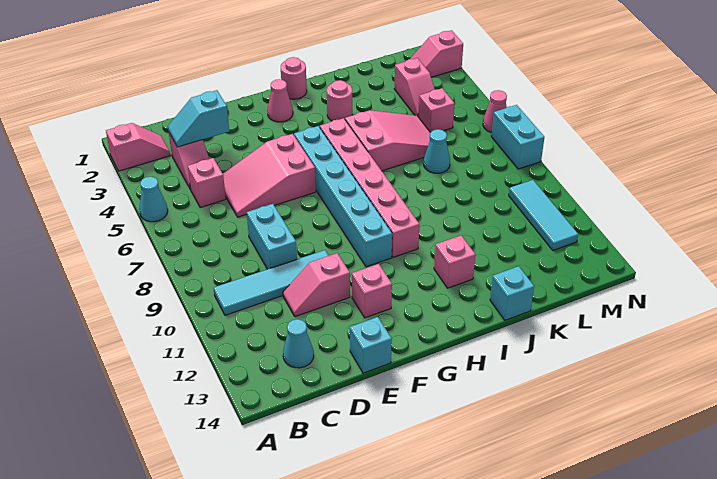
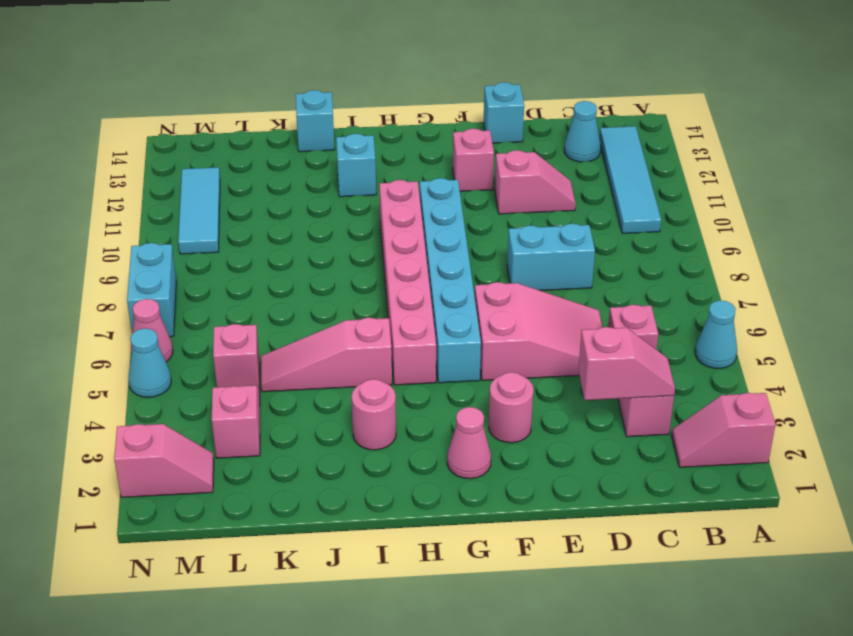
cyan 1x4 tile [214,250,329,315] -> cyan 1x4 tile turned to [599,126,661,234]
cyan 1x2 slope [168,90,229,147] -> pink 1x2 slope [578,327,675,400]
cyan 1x2 brick [247,204,297,269] -> cyan 1x2 brick turned to [507,224,595,291]
pink 1x1 round brick [281,57,307,99] -> pink 1x1 round brick moved to [489,372,533,443]
pink 2x3 slope [345,110,430,171] -> pink 1x3 slope [261,318,392,392]
pink 1x1 brick [434,235,475,288] -> cyan 1x1 brick [336,134,376,197]
cyan 1x1 cone [424,129,450,173] -> cyan 1x1 cone moved to [128,328,171,397]

